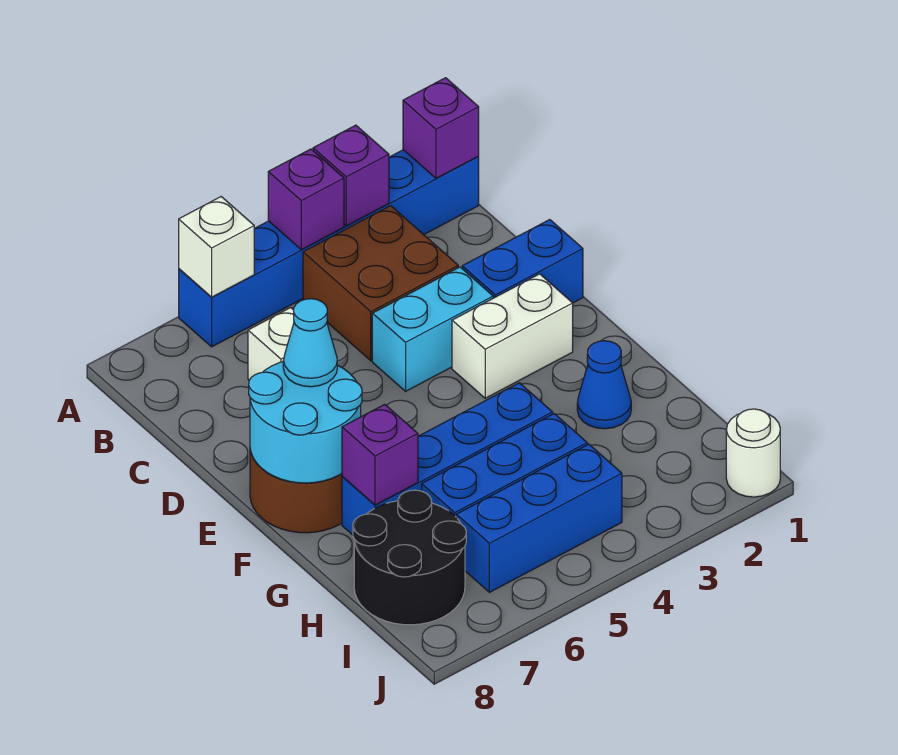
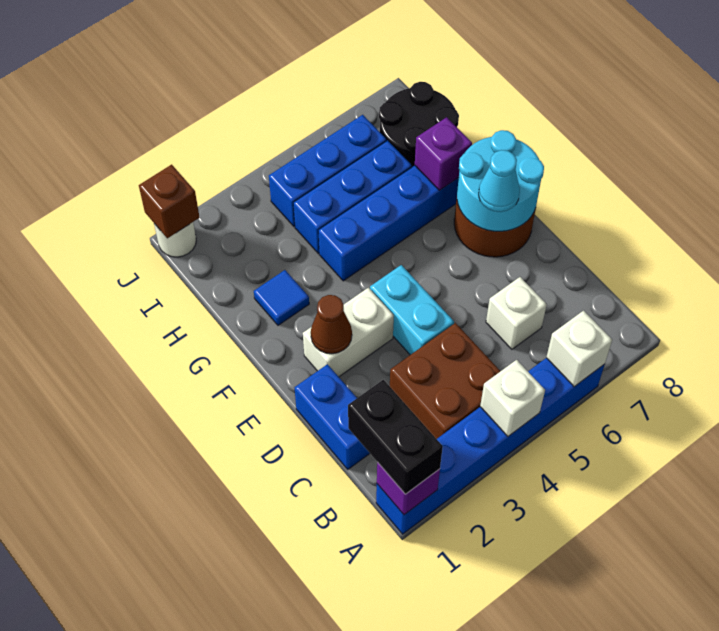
none -> black 1x2 brick [348,380,443,494]
purple 1x1 brick [313,125,389,226] -> none
purple 1x1 brick [268,149,344,250] -> white 1x1 brick [480,360,545,436]
blue 1x2 brick [462,220,583,303] -> blue 1x2 brick turned to [295,364,370,469]
cyan 1x2 brick [372,267,493,391] -> cyan 1x2 brick turned to [370,265,454,355]
none -> brown 1x1 cone [311,295,352,354]
blue 1x1 cone [577,341,631,429] -> blue 1x1 tile [254,270,309,325]
none -> brown 1x1 brick [139,165,200,238]

